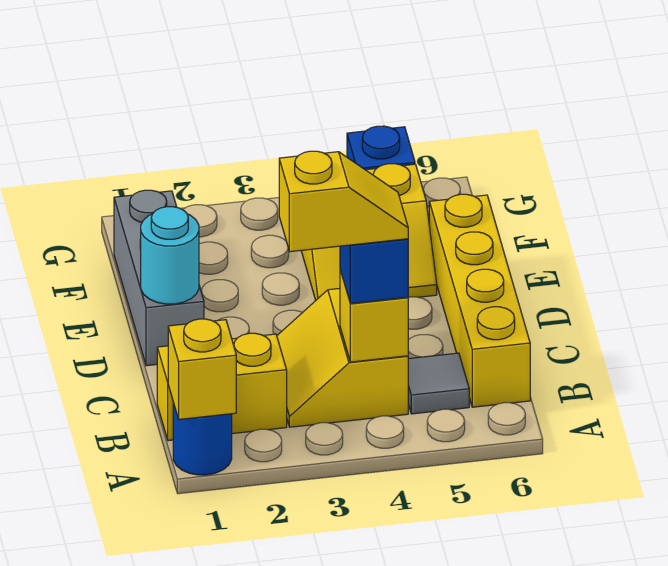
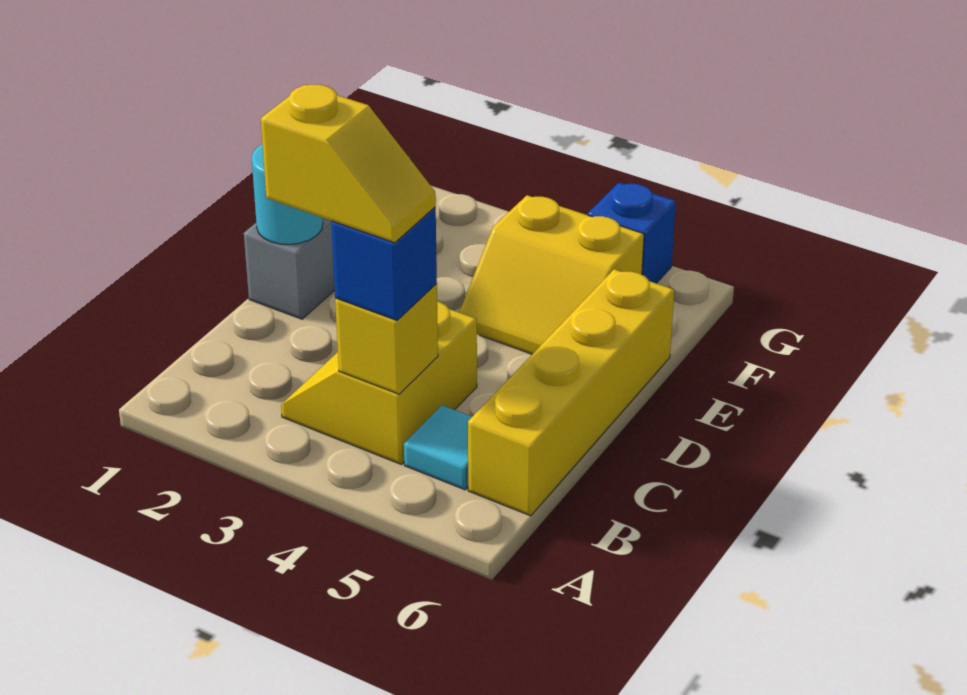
blue 1x1 round brick [173,403,232,475] -> none
yellow 1x1 brick [168,319,236,419] -> none
yellow 1x2 brick [157,333,287,441] -> none
grey 1x1 tile [408,353,469,414] -> cyan 1x1 tile [404,405,472,490]

